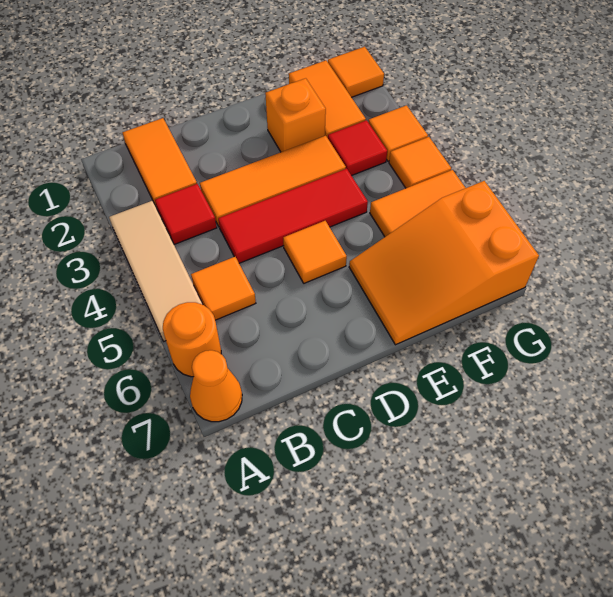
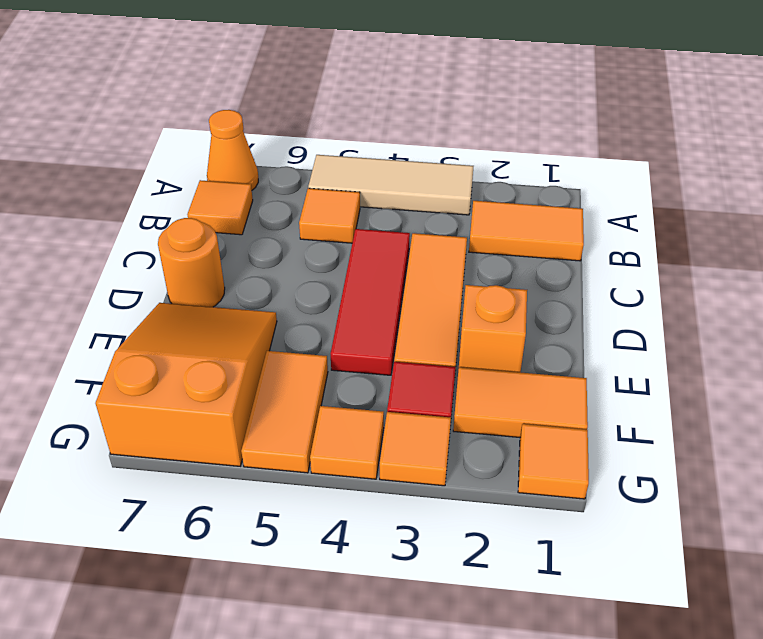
orange 1x1 round brick [163,302,221,377] -> orange 1x1 round brick moved to [158,218,225,307]
red 1x1 tile [155,184,217,245] -> none
orange 1x1 tile [283,221,347,283] -> orange 1x1 tile moved to [187,180,253,235]

